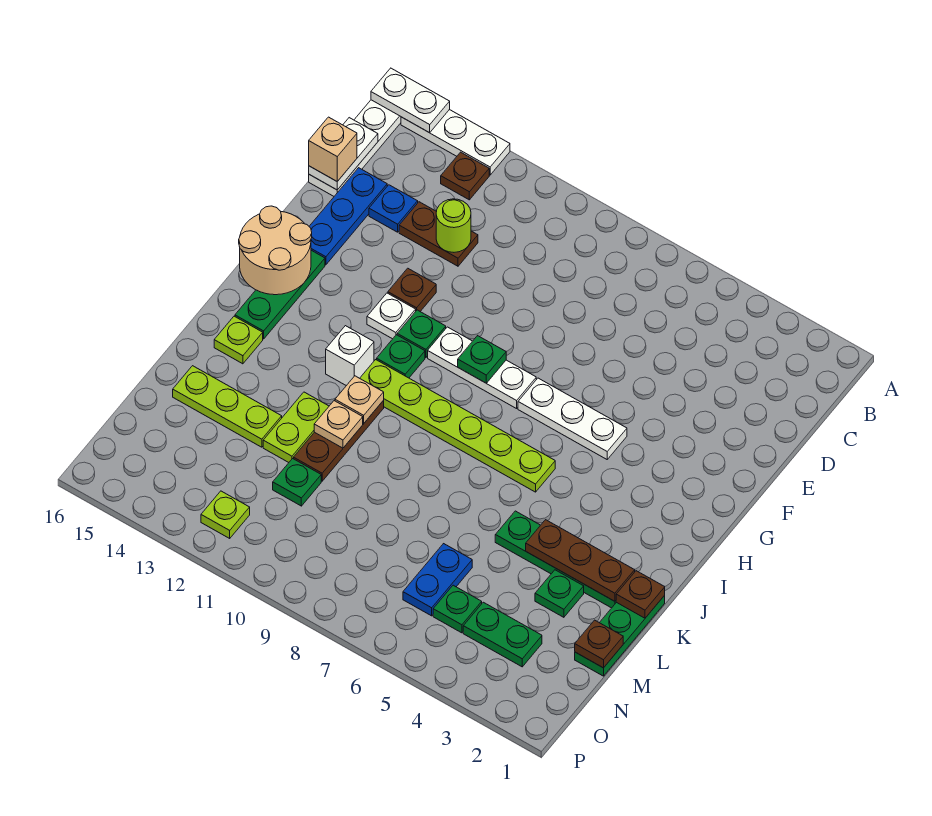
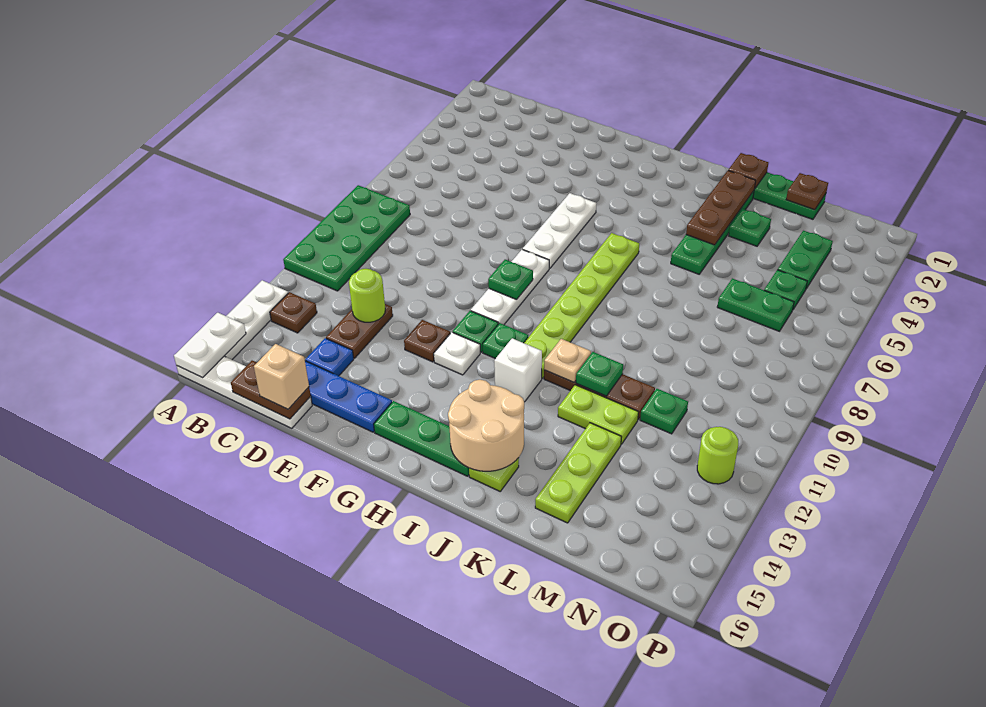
none -> green 2x4 plate [283,185,410,291]
white 1x2 plate [309,118,378,190] -> brown 1x2 plate [231,361,311,419]
tan 2x2 round brick [239,206,312,295] -> tan 2x2 round brick moved to [448,380,524,471]
tan 1x1 plate [314,401,363,448] -> green 1x1 plate [576,352,623,396]
blue 1x2 plate [403,544,472,616] -> green 1x2 plate [717,278,794,331]
lime 1x1 plate [201,491,250,538] -> lime 1x1 round brick [697,427,738,484]

